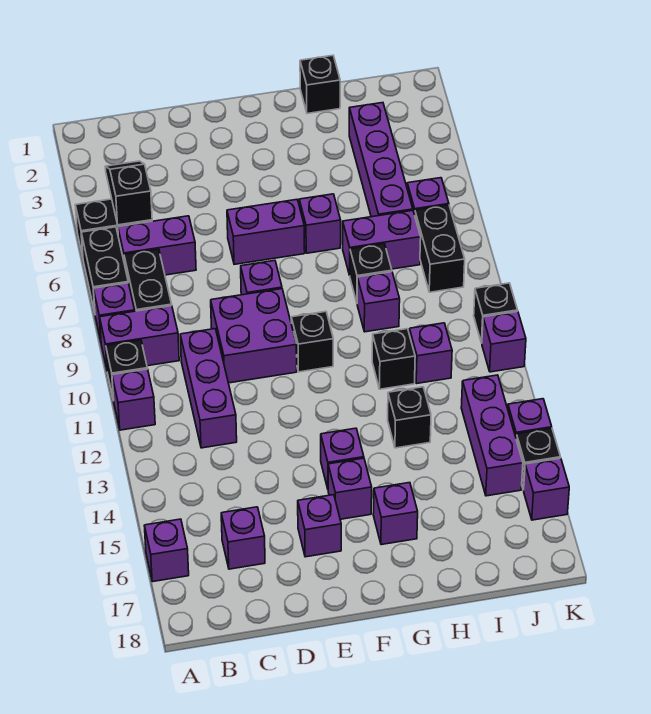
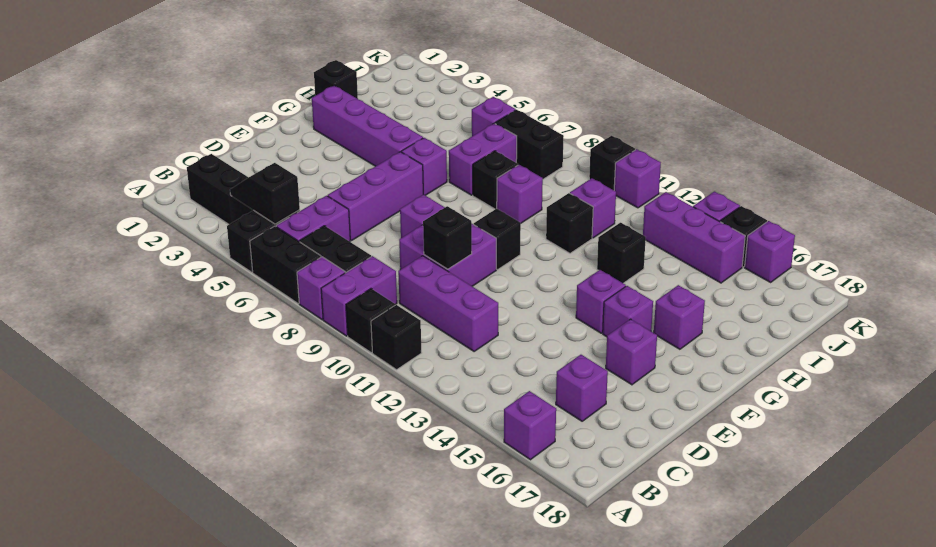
purple 1x1 brick [112,369,155,430] -> black 1x1 brick [371,305,421,370]
none -> black 1x2 brick [187,154,253,224]
none -> black 1x1 brick [423,206,472,269]
purple 1x2 brick [227,200,305,264] -> purple 1x3 brick [328,152,423,240]
purple 1x4 brick [349,103,413,217] -> purple 1x4 brick moved to [312,85,423,166]

